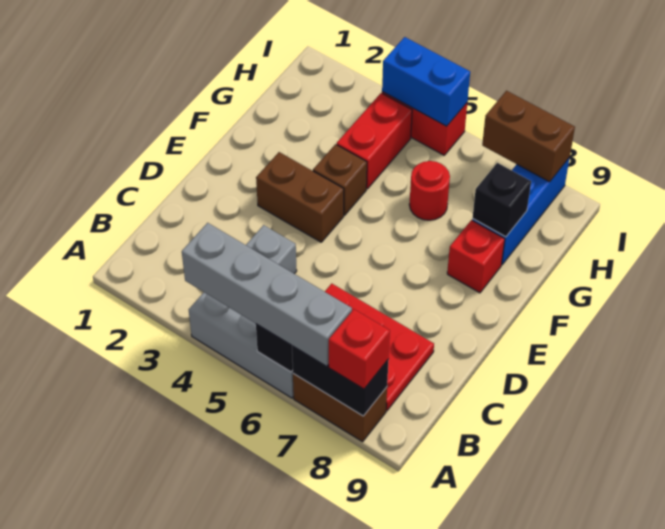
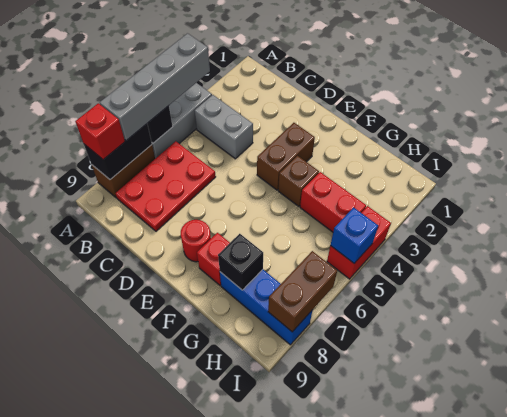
red 1x1 round brick [409,161,450,220] -> red 1x1 round brick moved to [181,220,211,262]
blue 1x2 brick [382,37,470,126] -> blue 1x1 brick [330,208,378,263]

